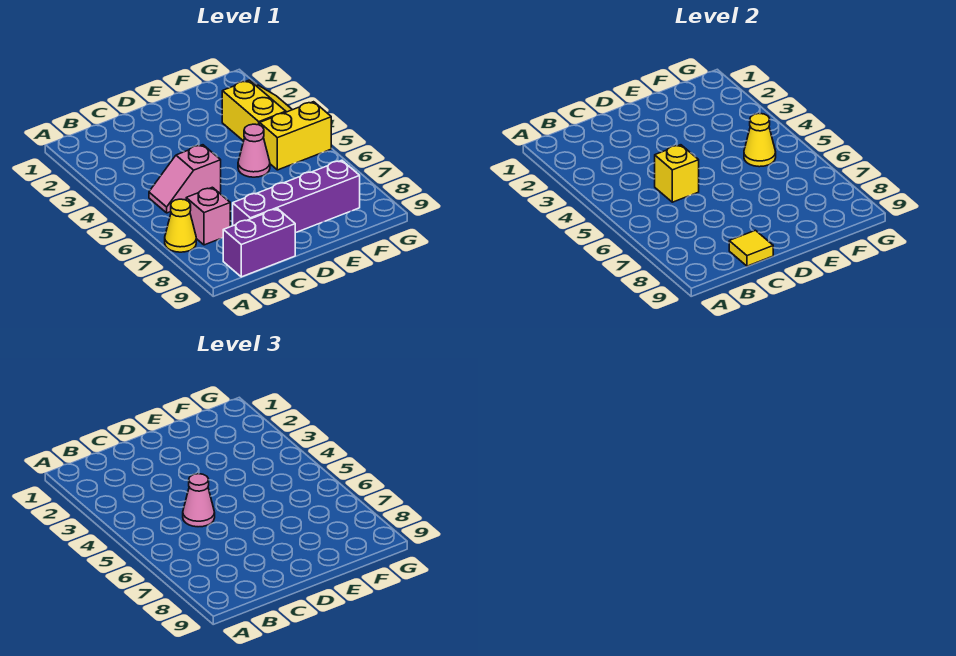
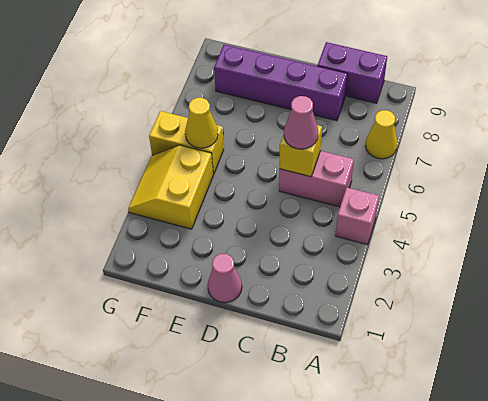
pink 1x2 slope [149,145,221,213] -> pink 1x2 brick [279,151,354,207]
pink 1x1 brick [186,187,231,245] -> pink 1x1 brick moved to [336,188,379,245]
yellow 1x1 tile [729,230,773,266] -> none
pink 1x1 cone [238,124,270,177] -> pink 1x1 cone moved to [208,254,242,303]

